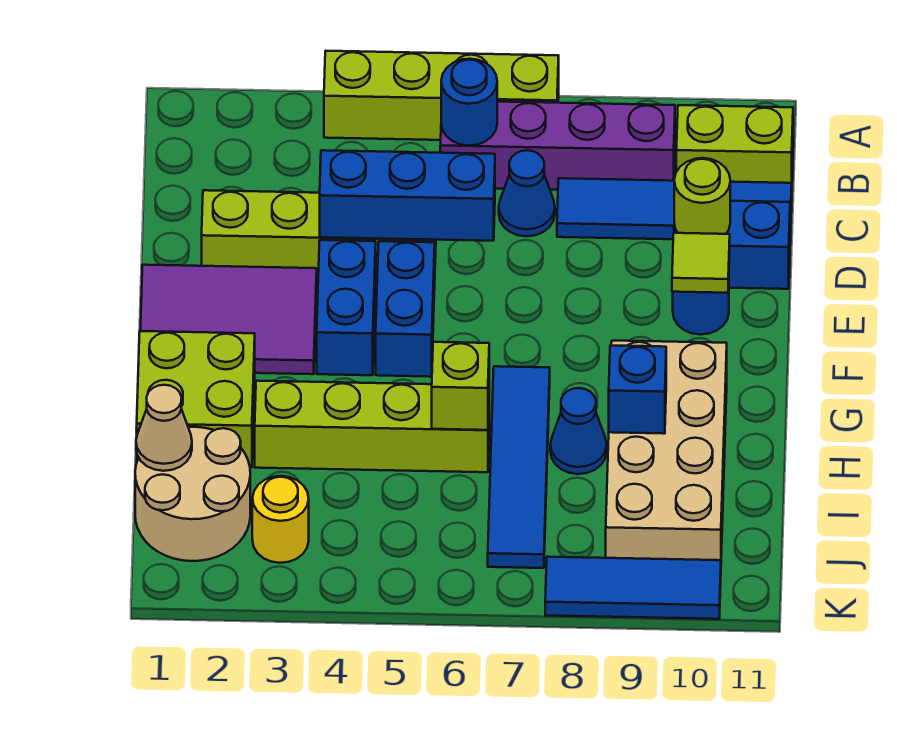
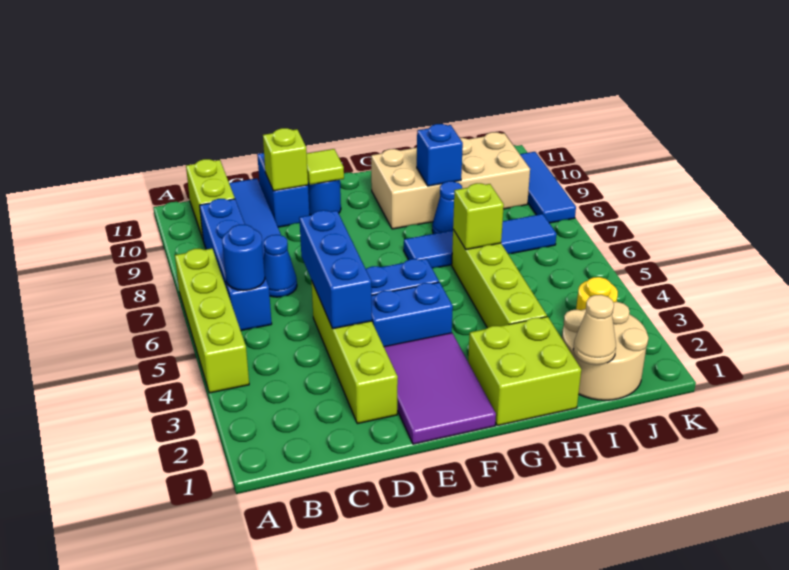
purple 1x4 brick [440,102,675,190] -> blue 1x4 brick [200,199,272,331]
lime 1x1 round brick [674,158,730,234] -> lime 1x1 brick [263,128,308,191]

